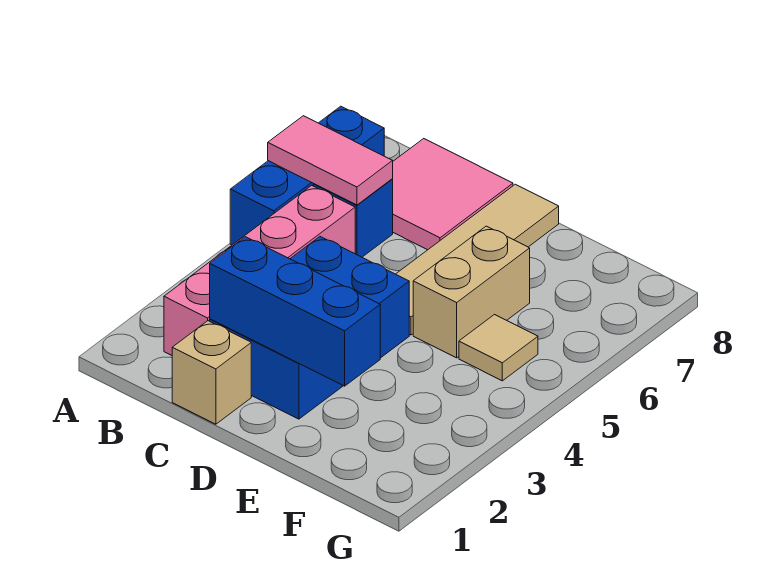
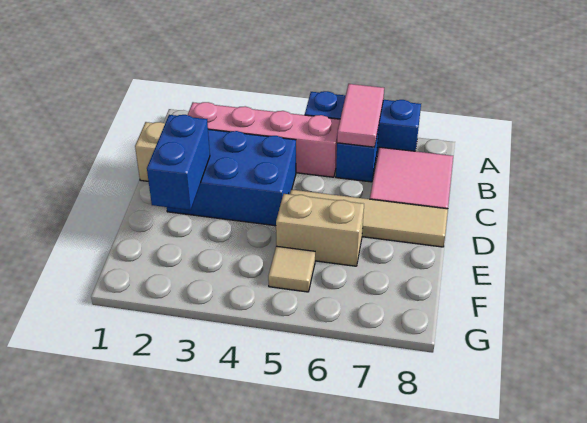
blue 1x3 brick [210,237,380,386] -> blue 1x2 brick [147,115,210,210]

